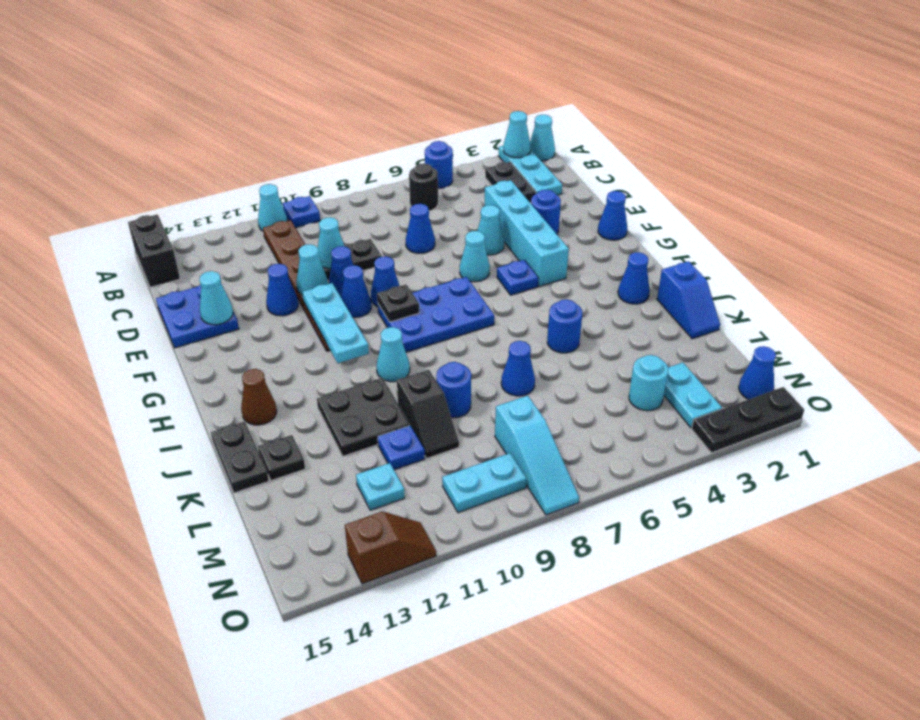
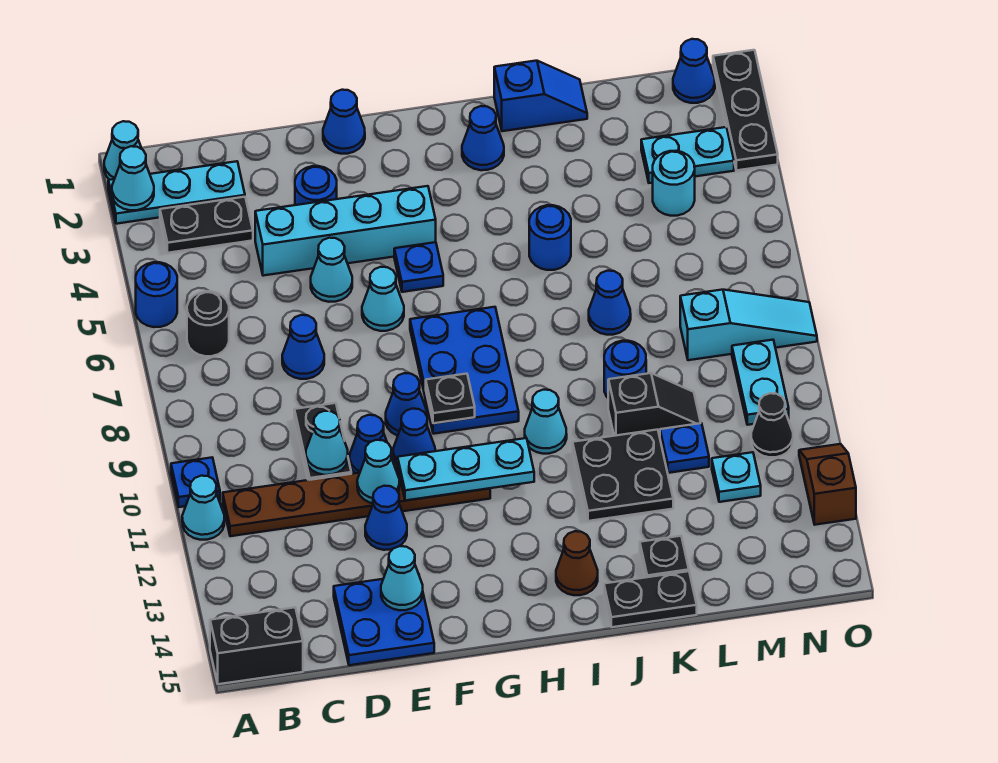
none -> black 1x1 cone [751,393,793,457]

